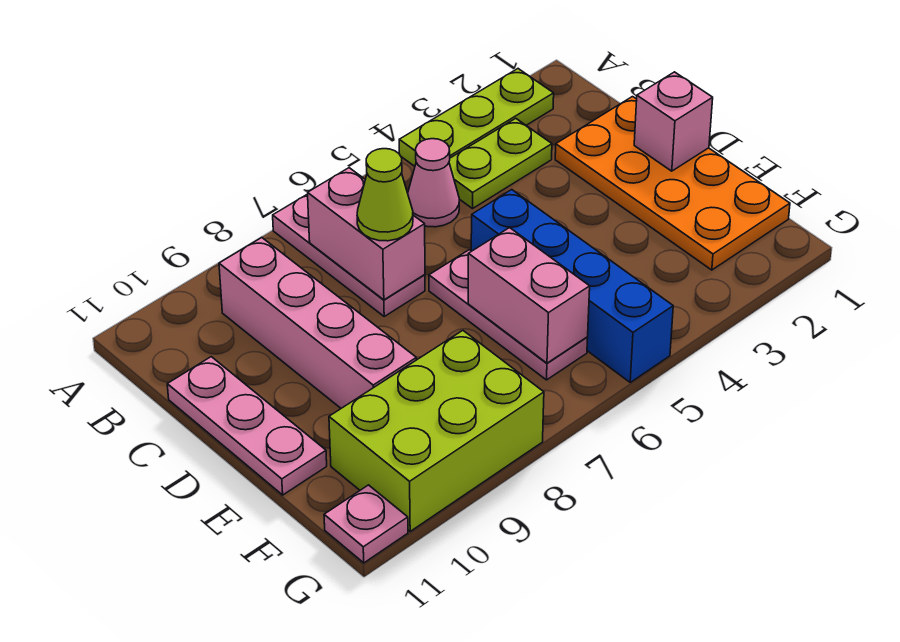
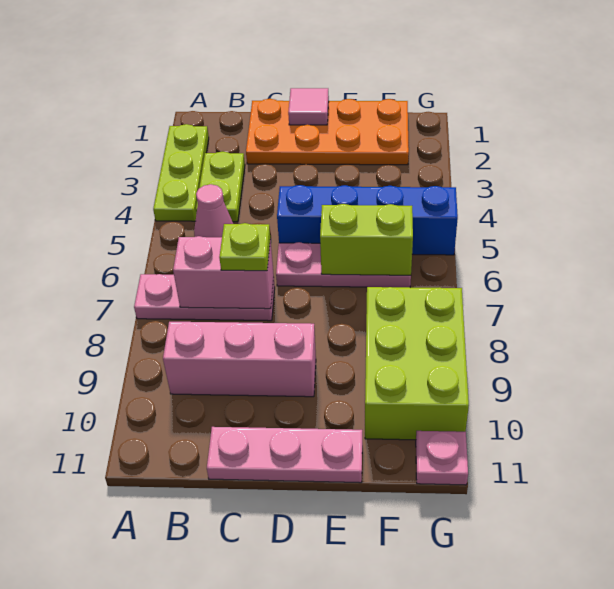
pink 1x4 brick [219,238,416,408] -> pink 1x3 brick [163,322,316,397]
lime 1x1 cone [357,149,413,241] -> lime 1x1 plate [219,223,270,271]
pink 1x1 brick [634,72,713,171] -> pink 1x1 tile [288,88,329,125]
pink 1x2 brick [468,228,590,363] -> lime 1x2 brick [320,204,413,275]

